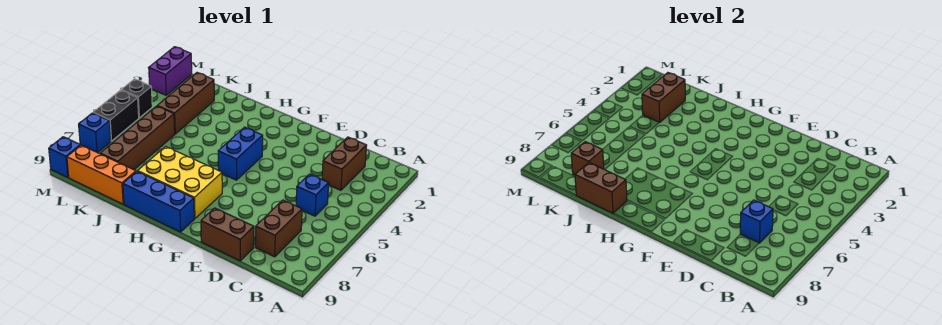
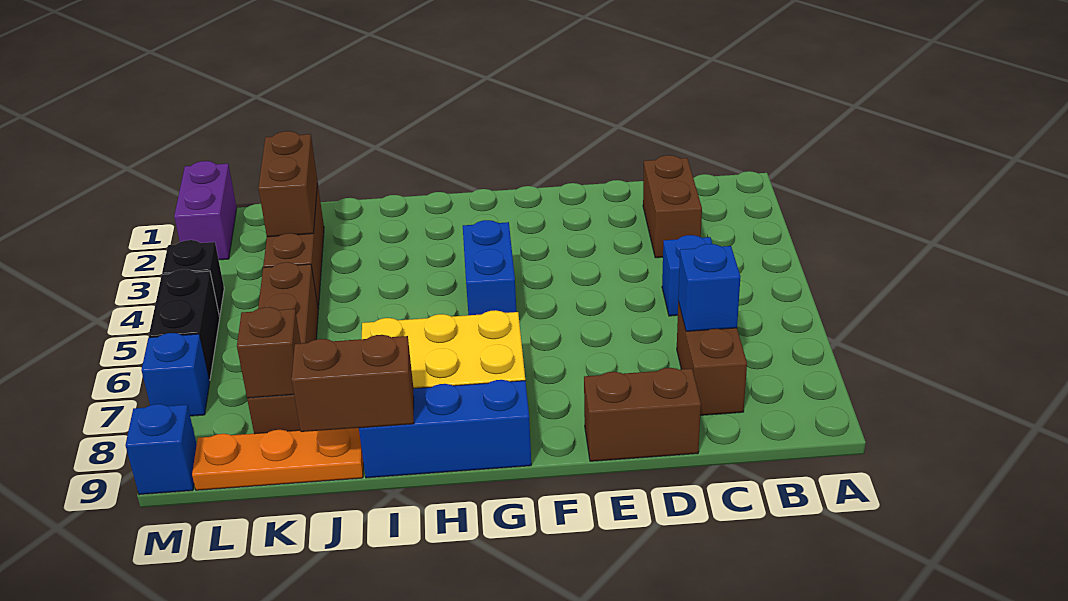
orange 1x3 brick [67,145,136,204] -> orange 1x3 plate [192,428,363,490]

